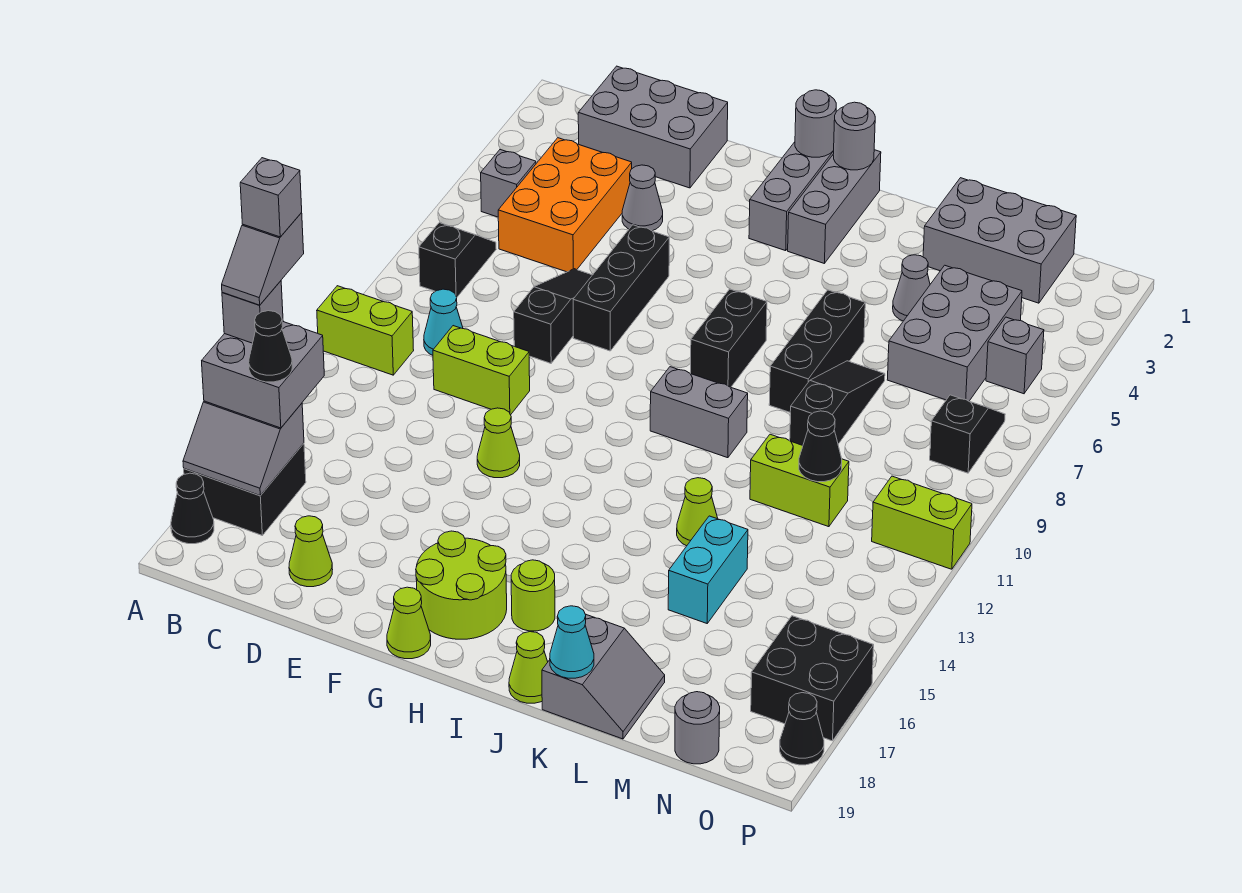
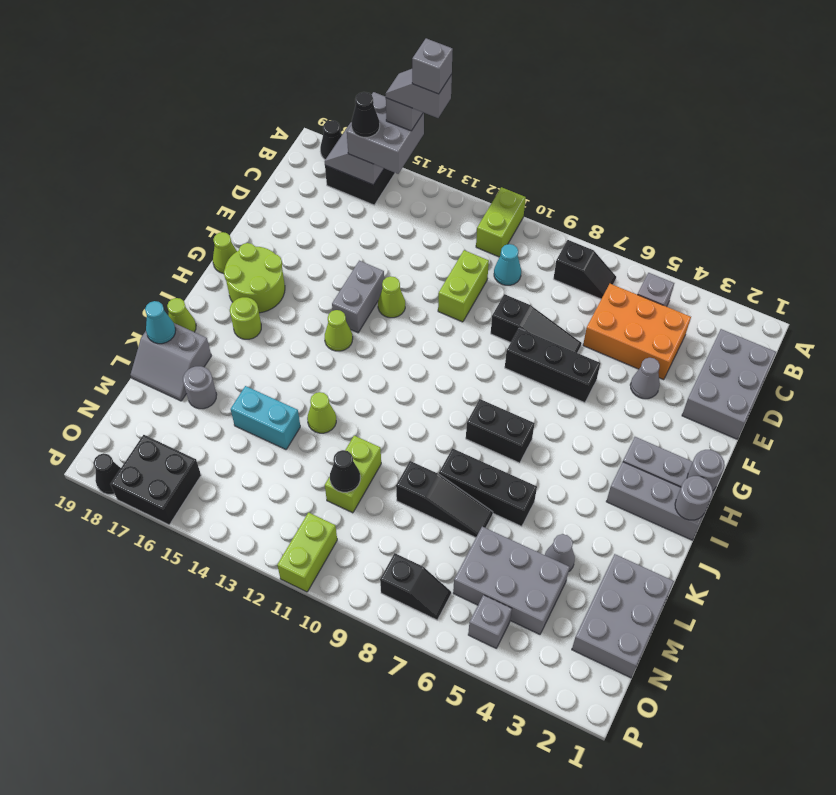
lime 1x1 cone [289,516,333,587] -> lime 1x1 cone moved to [325,310,353,351]
grey 1x2 brick [650,367,748,458] -> grey 1x2 brick moved to [332,261,384,333]
grey 1x1 round brick [675,692,720,764] -> grey 1x1 round brick moved to [183,366,217,409]

